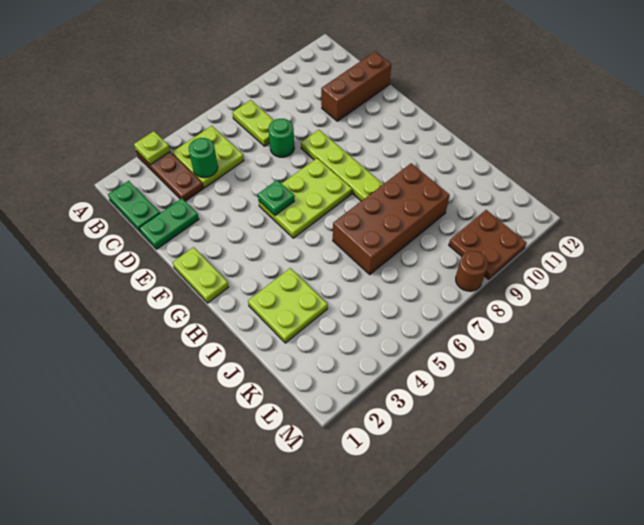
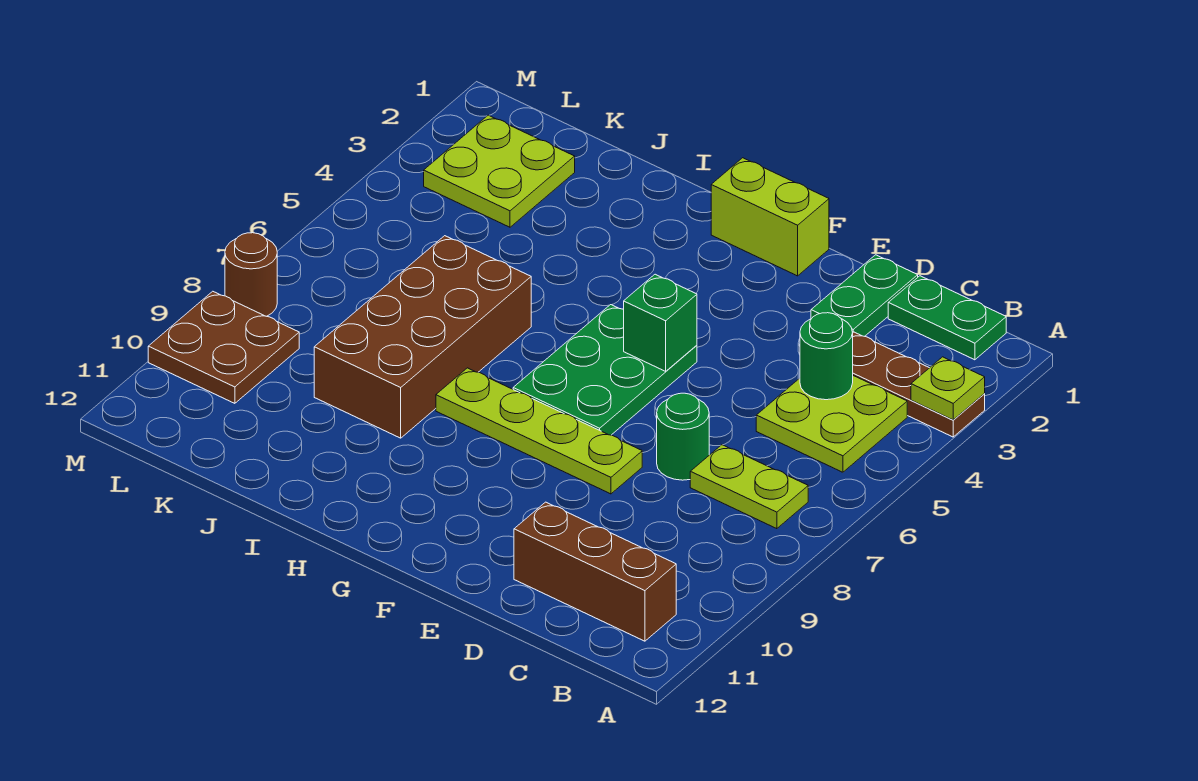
brown 1x3 brick [321,52,392,121] -> brown 1x3 brick turned to [514,502,676,641]
lime 1x2 plate [173,247,229,303] -> lime 1x2 brick [711,158,829,276]
lime 2x3 plate [259,158,352,238] -> green 2x3 plate [513,305,697,435]
green 1x1 plate [258,180,294,215] -> green 1x1 brick [624,274,697,371]
lime 2x2 plate [248,268,328,343] -> lime 2x2 plate moved to [424,115,575,227]

